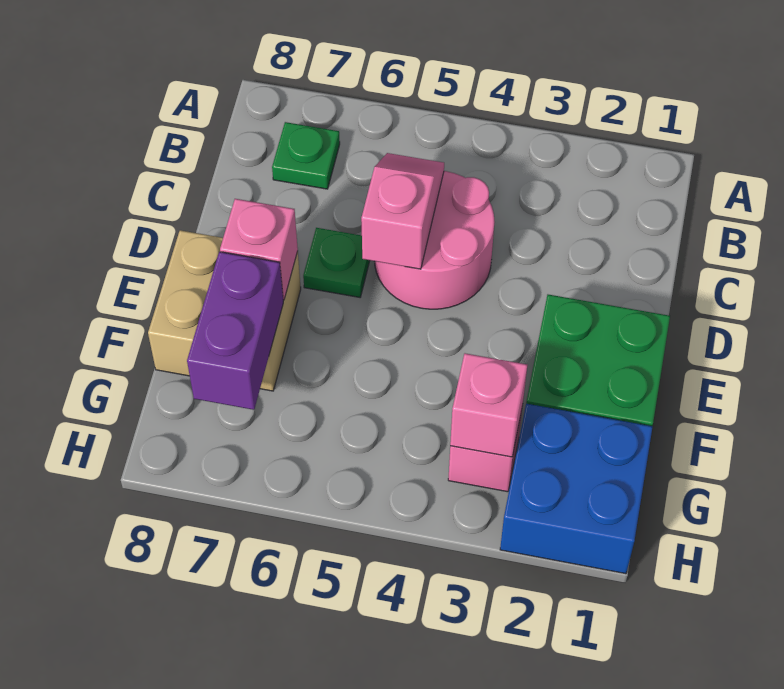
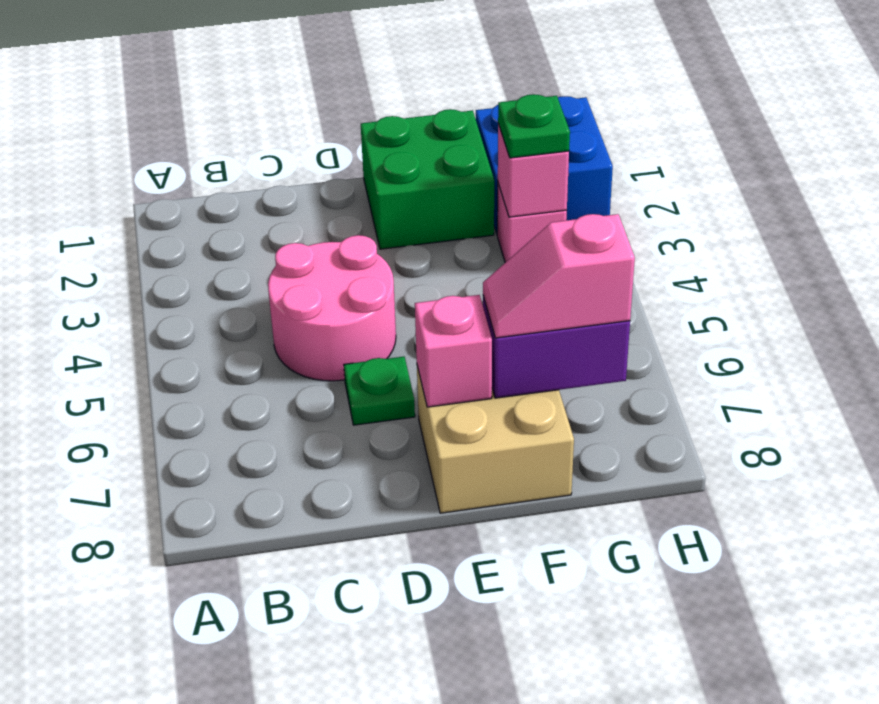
green 1x1 plate [272,122,340,189] -> green 1x1 plate moved to [498,94,570,158]
pink 1x2 slope [361,153,444,269] -> pink 1x2 slope moved to [483,214,635,338]

